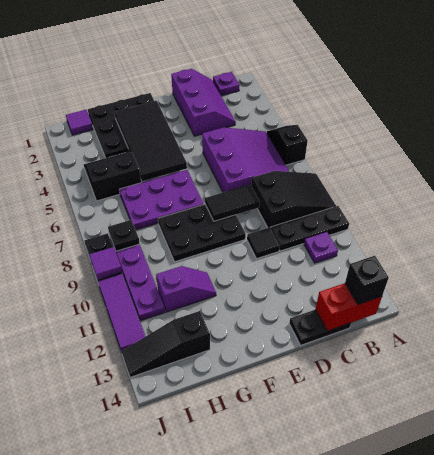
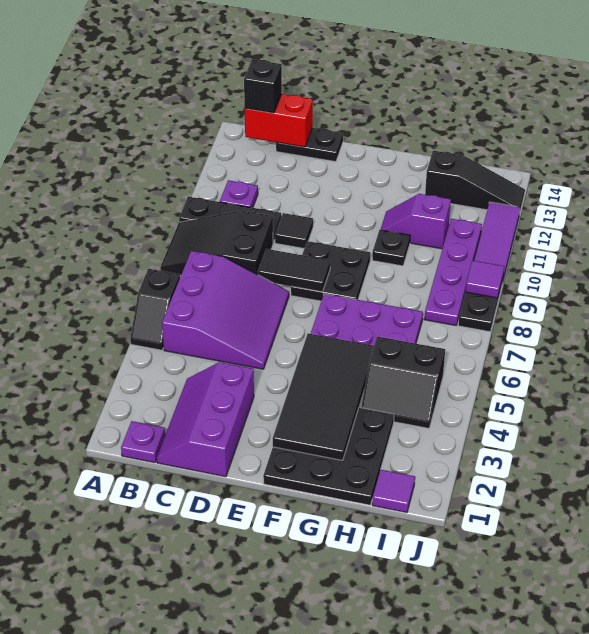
purple 3x3 slope [202,127,289,192] -> purple 3x3 slope turned to [162,251,289,369]
black 2x3 plate [158,204,246,262] -> black 2x2 plate [291,241,371,301]
black 1x1 plate [108,220,140,251] -> black 1x1 plate moved to [372,230,410,266]

